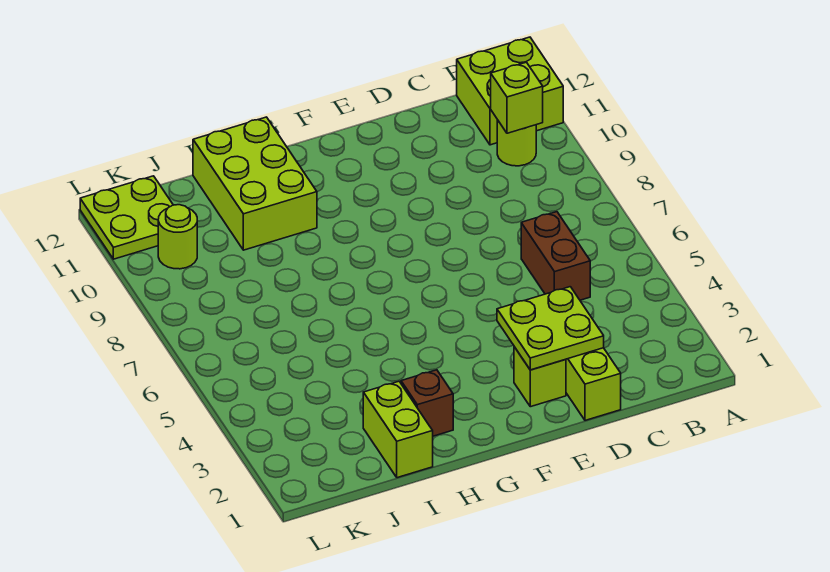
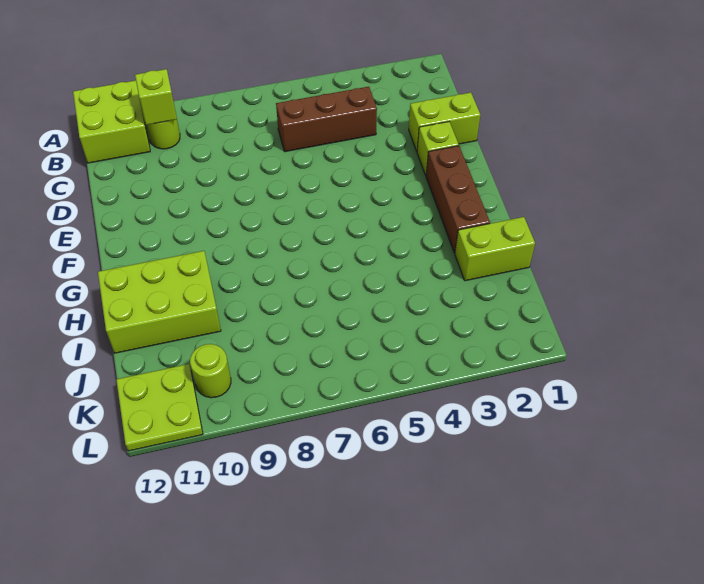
brown 1x2 brick [521,212,590,300] -> brown 1x3 brick [276,87,377,152]
lime 2x2 plate [497,287,604,370] -> none
brown 1x1 brick [401,370,453,436] -> brown 1x3 brick [426,146,490,253]

